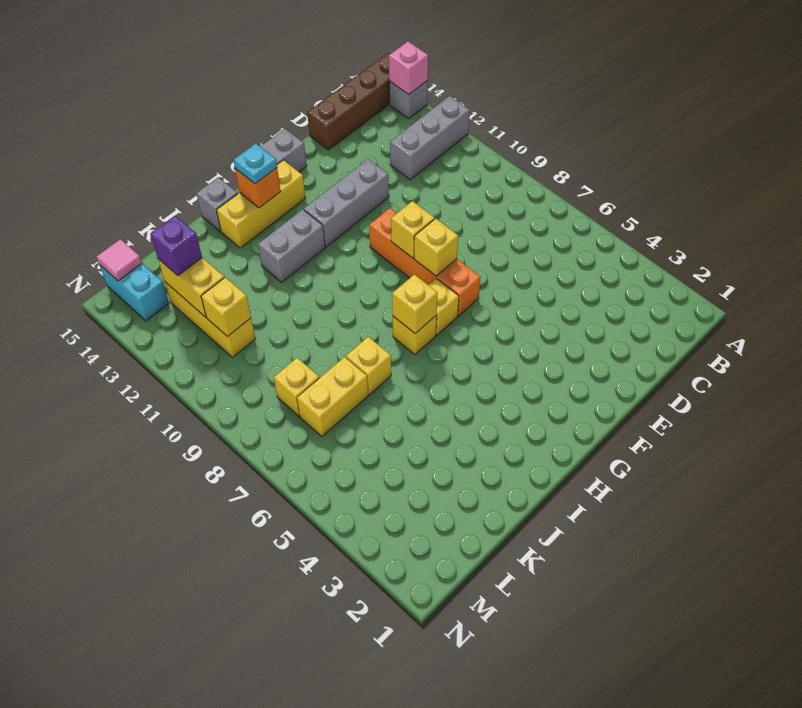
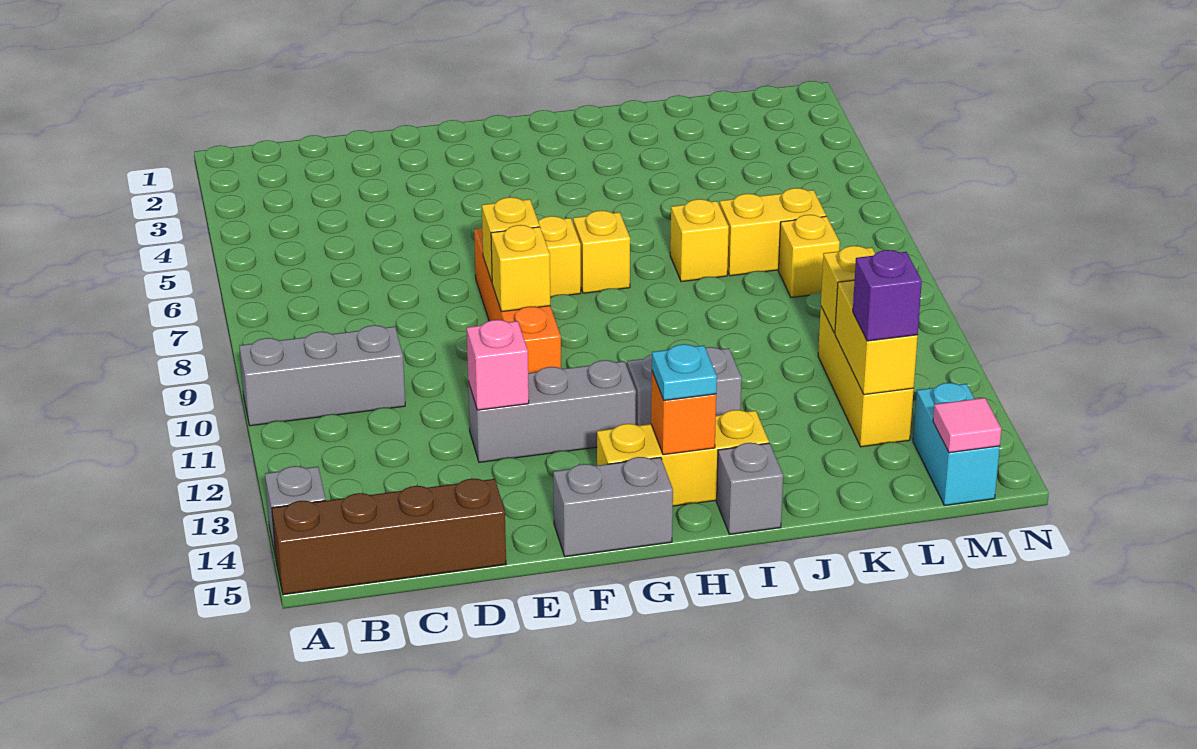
grey 1x3 brick [390,96,470,179] -> grey 1x3 brick moved to [239,325,405,426]
pink 1x1 brick [389,42,428,94] -> pink 1x1 brick moved to [467,320,529,410]
yellow 1x1 brick [392,274,438,333] -> none

